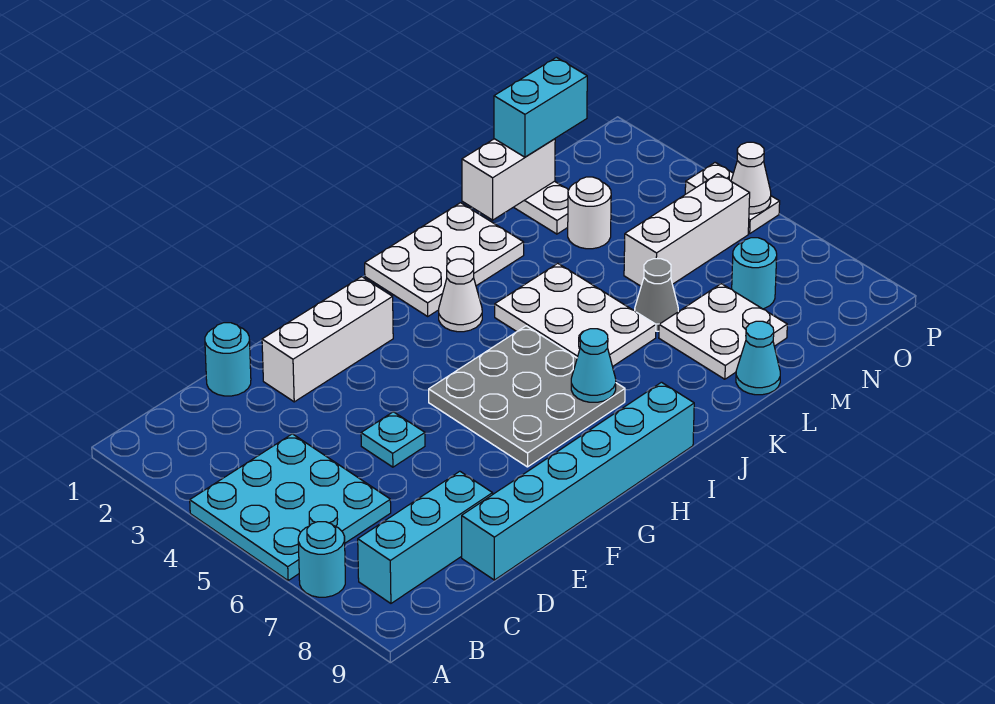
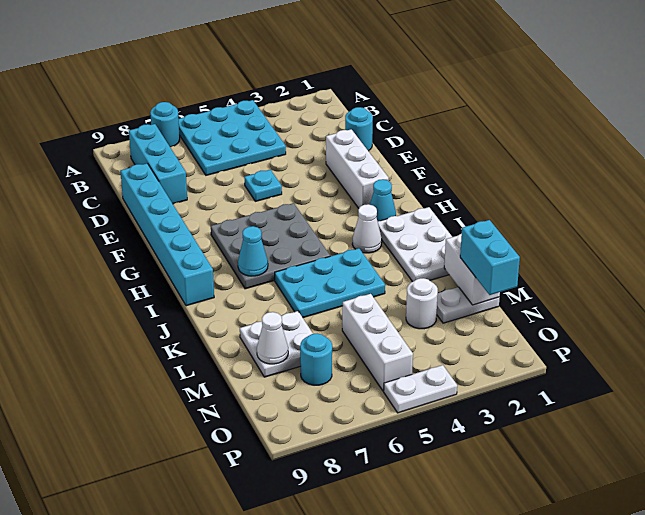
white 2x3 plate [495,263,656,367] -> cyan 2x3 plate [275,248,385,318]
grey 1x1 cone [635,259,678,331] -> none
cyan 1x1 cone [736,321,780,395] -> cyan 1x1 cone moved to [370,179,396,221]
white 1x1 cone [731,142,771,214] -> white 1x1 cone moved to [257,312,288,364]

